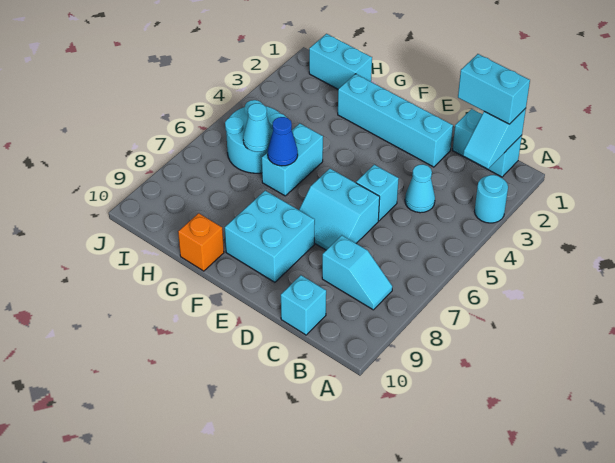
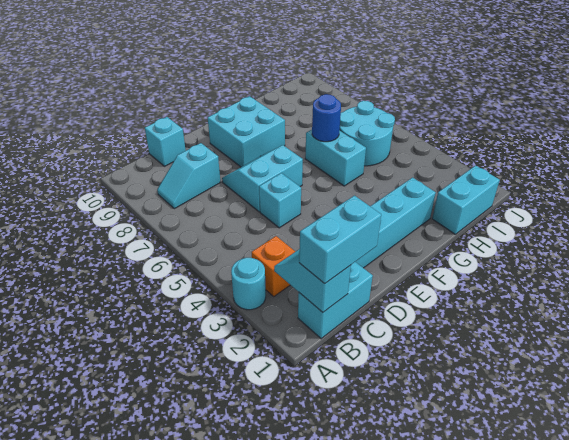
cyan 1x1 cone [405,164,435,213] -> none
blue 1x1 cone [268,117,298,166] -> blue 1x1 round brick [312,94,341,142]
orange 1x1 brick [178,213,224,271] -> orange 1x1 brick moved to [252,236,295,296]
cyan 1x1 cone [243,103,272,152] -> none

